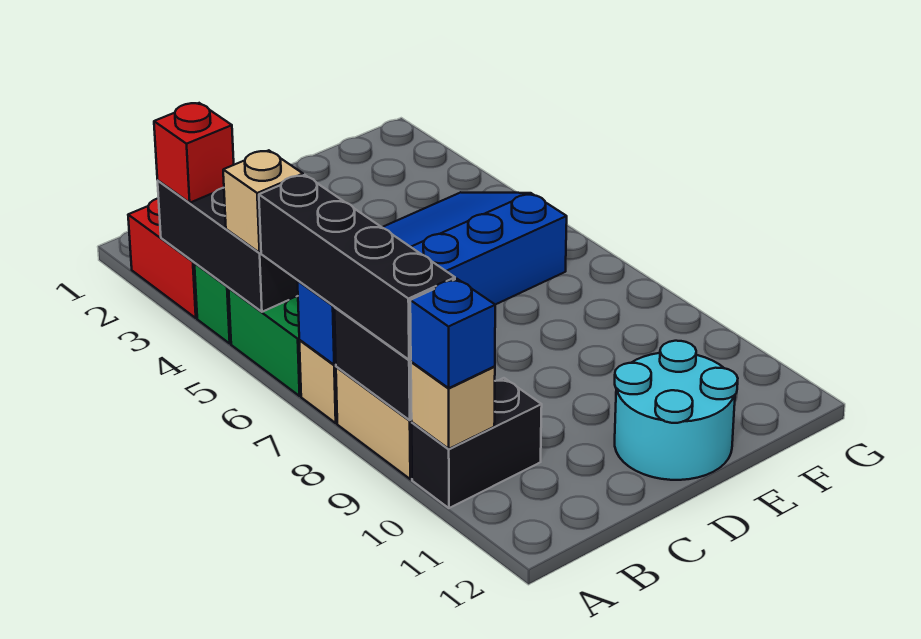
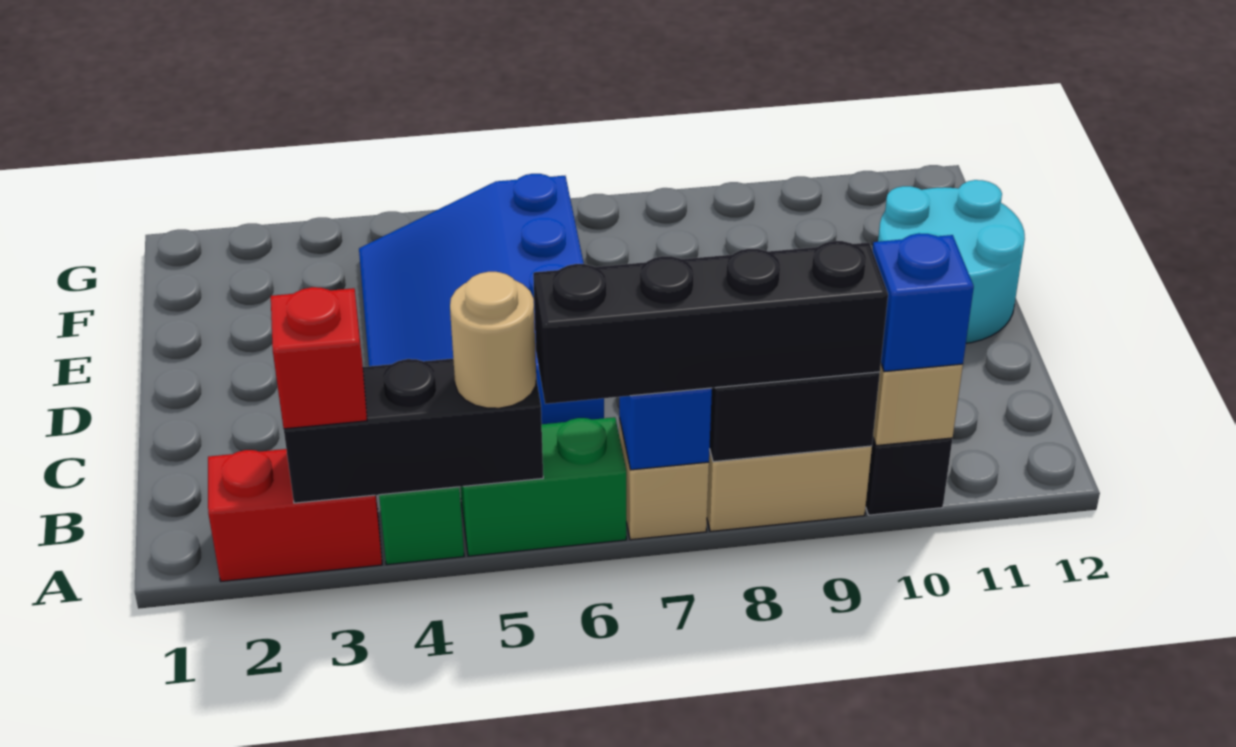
tan 1x1 brick [223,150,303,253] -> tan 1x1 round brick [450,272,536,408]

